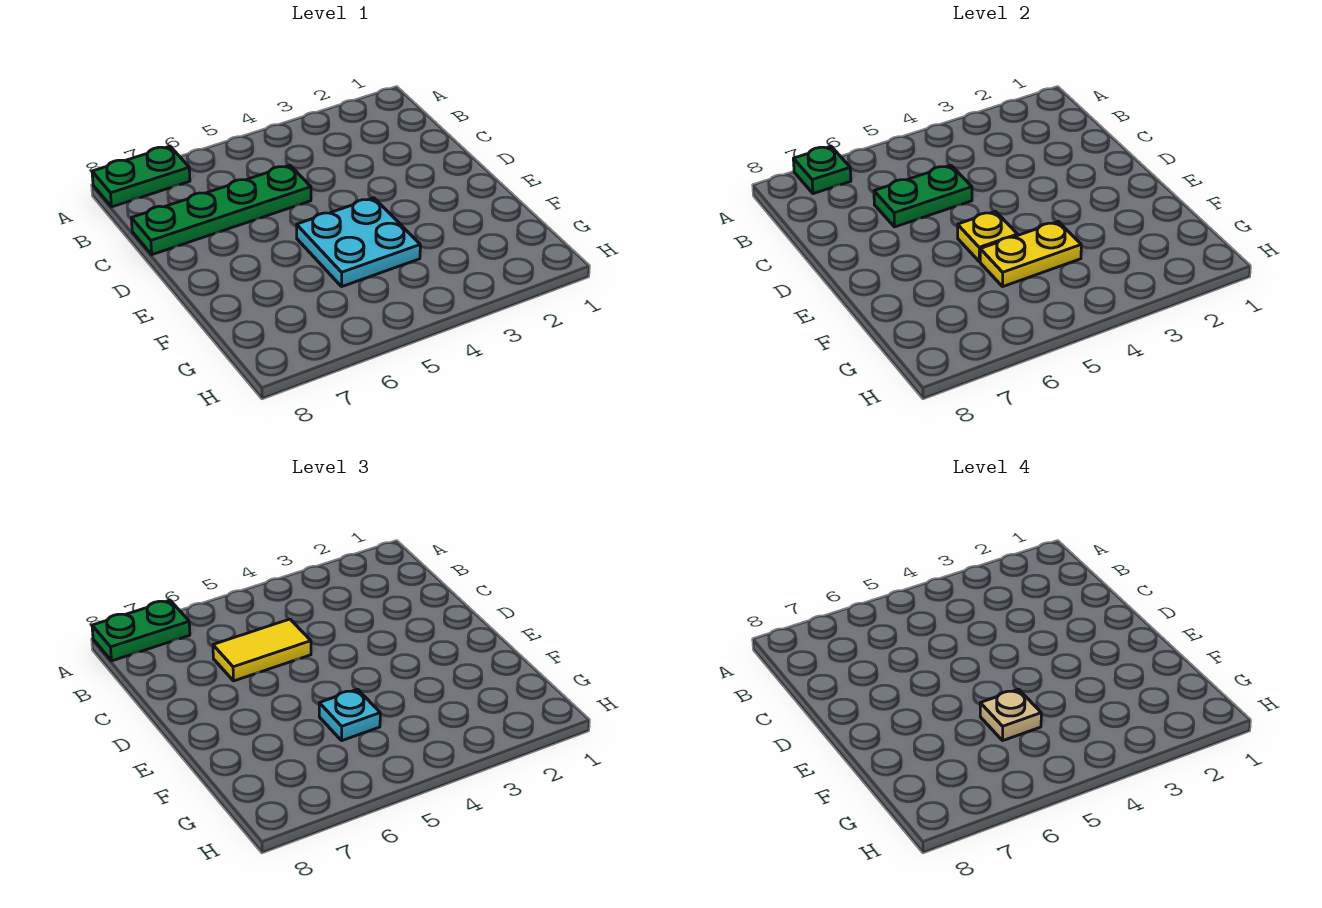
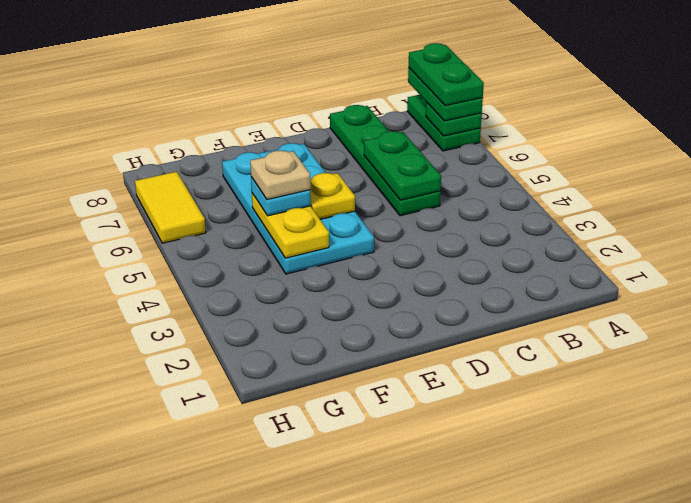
none -> green 1x2 plate [409,43,484,106]
yellow 1x2 tile [213,619,311,681] -> yellow 1x2 tile moved to [135,172,206,243]
cyan 2x2 plate [297,198,420,286] -> cyan 2x4 plate [222,143,374,274]

